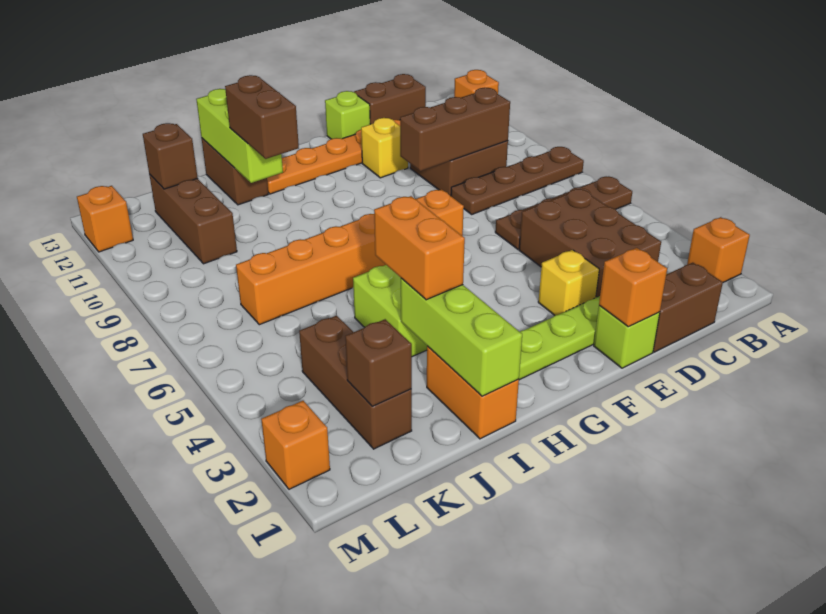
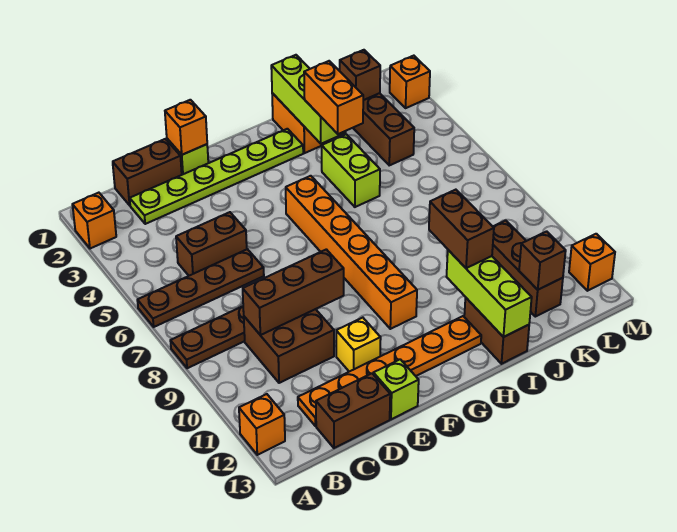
brown 2x3 brick [519,189,661,297] -> brown 1x2 brick [176,212,247,276]
yellow 1x1 brick [538,250,599,315] -> none
orange 1x6 brick [236,190,464,325] -> orange 1x6 brick turned to [286,176,417,329]

